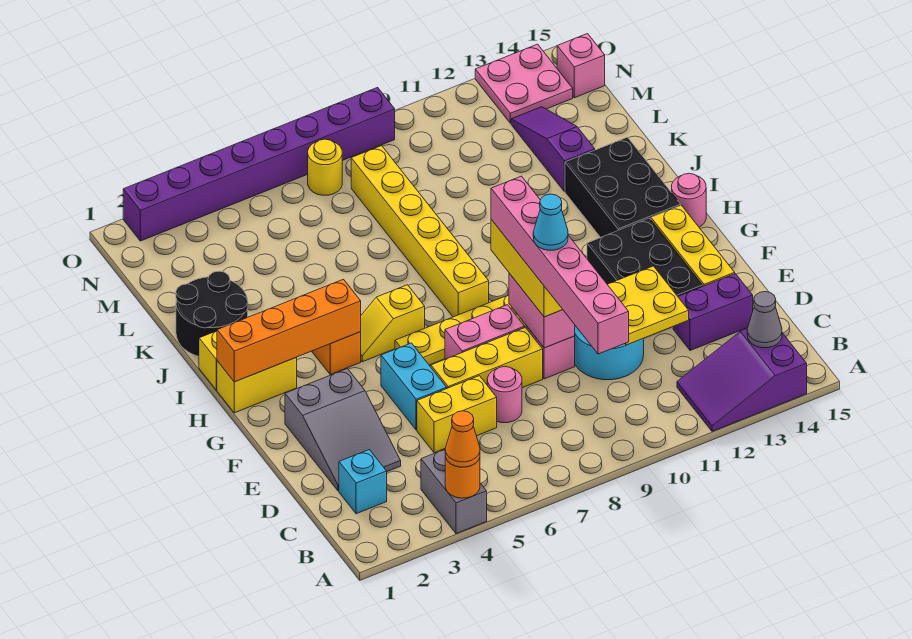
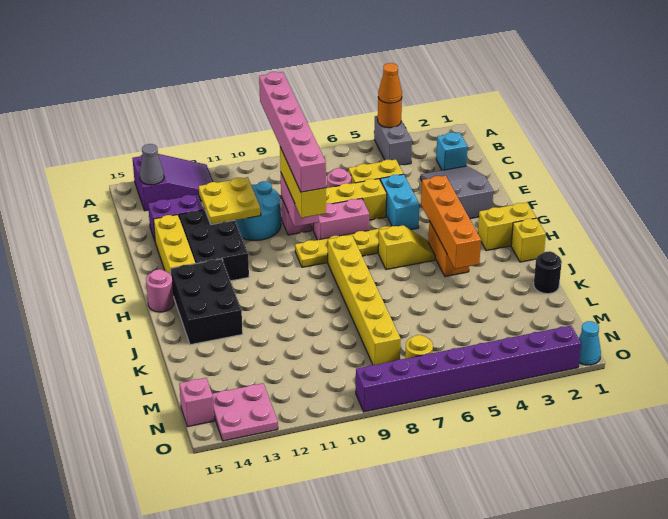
cyan 1x1 cone [533,194,568,250] -> cyan 1x1 cone moved to [579,321,601,365]
orange 1x4 brick [217,279,361,382] -> orange 1x4 brick turned to [421,176,481,269]
black 2x2 round brick [176,271,248,356] -> black 1x1 round brick [534,251,562,294]
purple 1x3 slope [511,107,595,191] -> none

